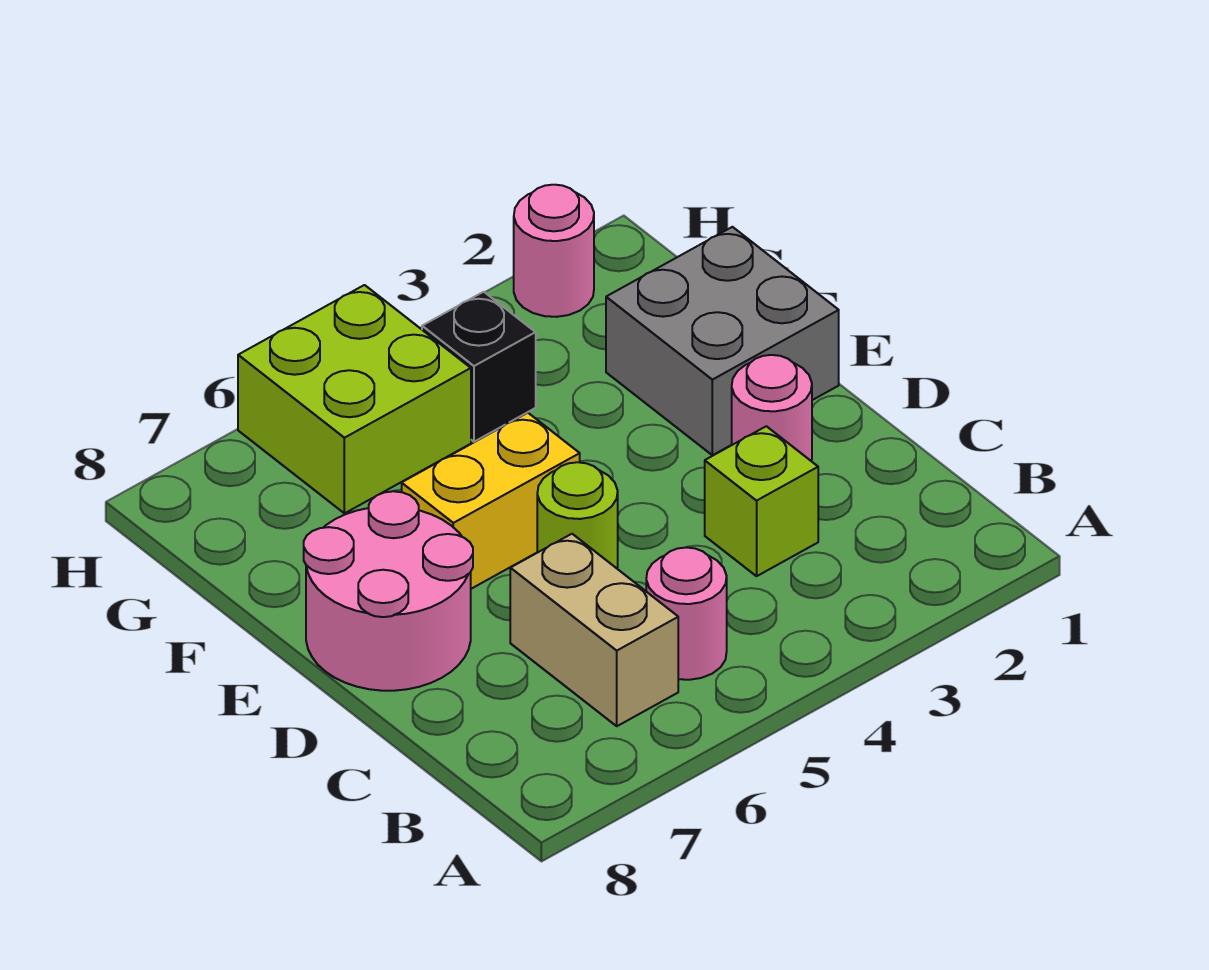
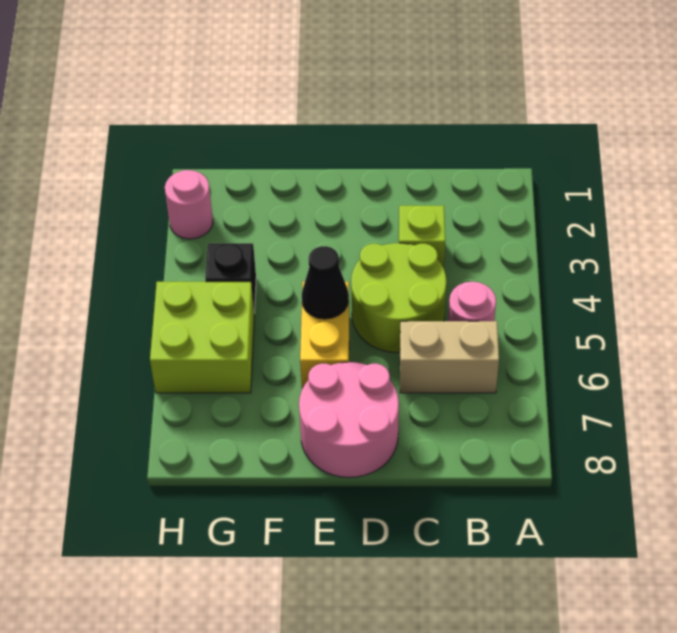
pink 1x1 round brick [732,355,812,461] -> none
lime 1x1 round brick [537,462,618,568] -> lime 2x2 round brick [351,243,446,353]
grey 2x2 brick [606,227,839,455] -> none
none -> black 1x1 cone [302,246,349,319]

